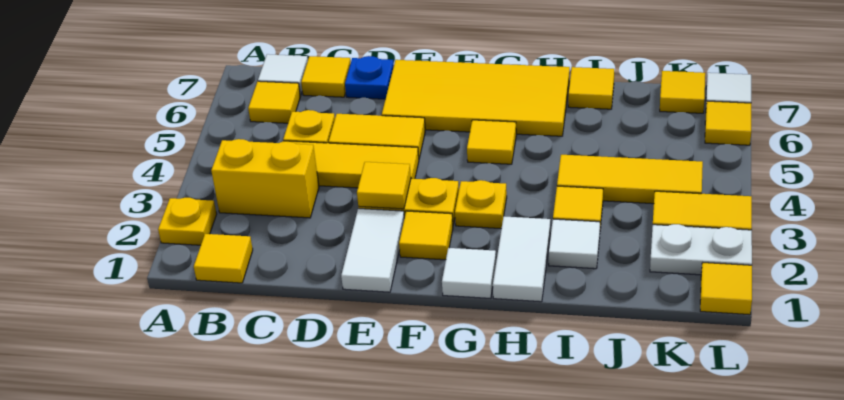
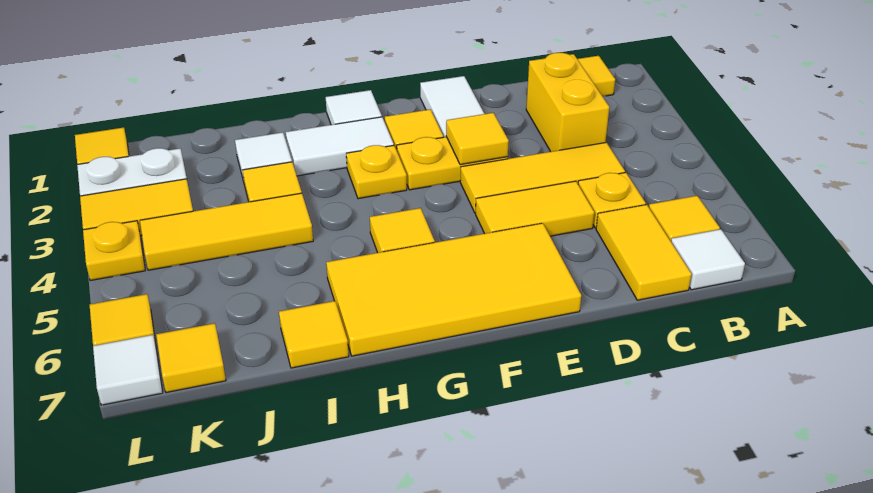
yellow 1x1 plate [158,198,217,245] -> yellow 1x1 plate moved to [83,221,145,281]
yellow 1x2 brick [211,139,319,218] -> yellow 1x2 brick turned to [526,53,609,152]
yellow 1x1 tile [301,56,351,97] -> yellow 1x2 tile [596,205,691,300]
blue 1x1 plate [345,56,394,99] -> none
white 1x2 tile [493,216,550,302] -> white 1x2 tile turned to [286,117,394,176]

